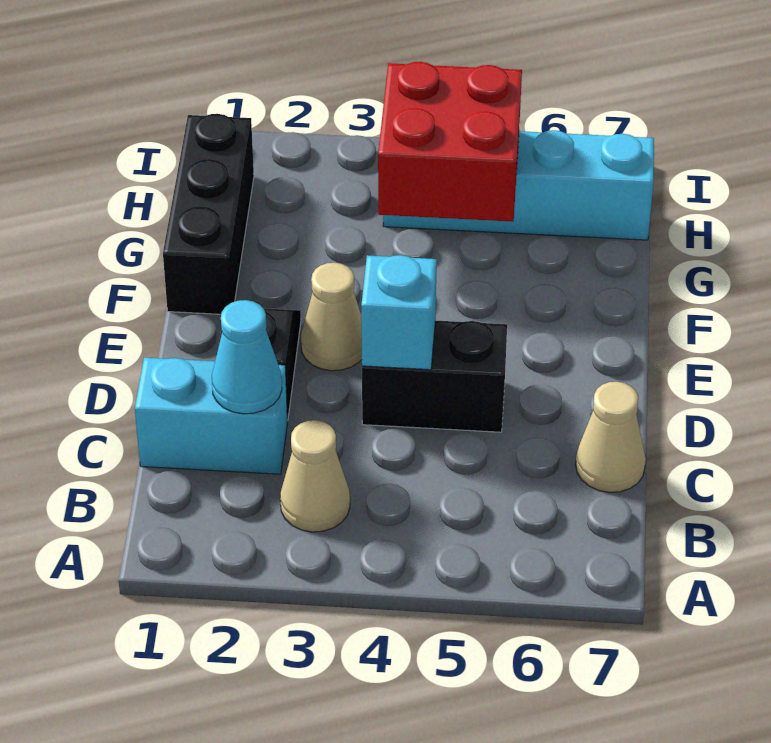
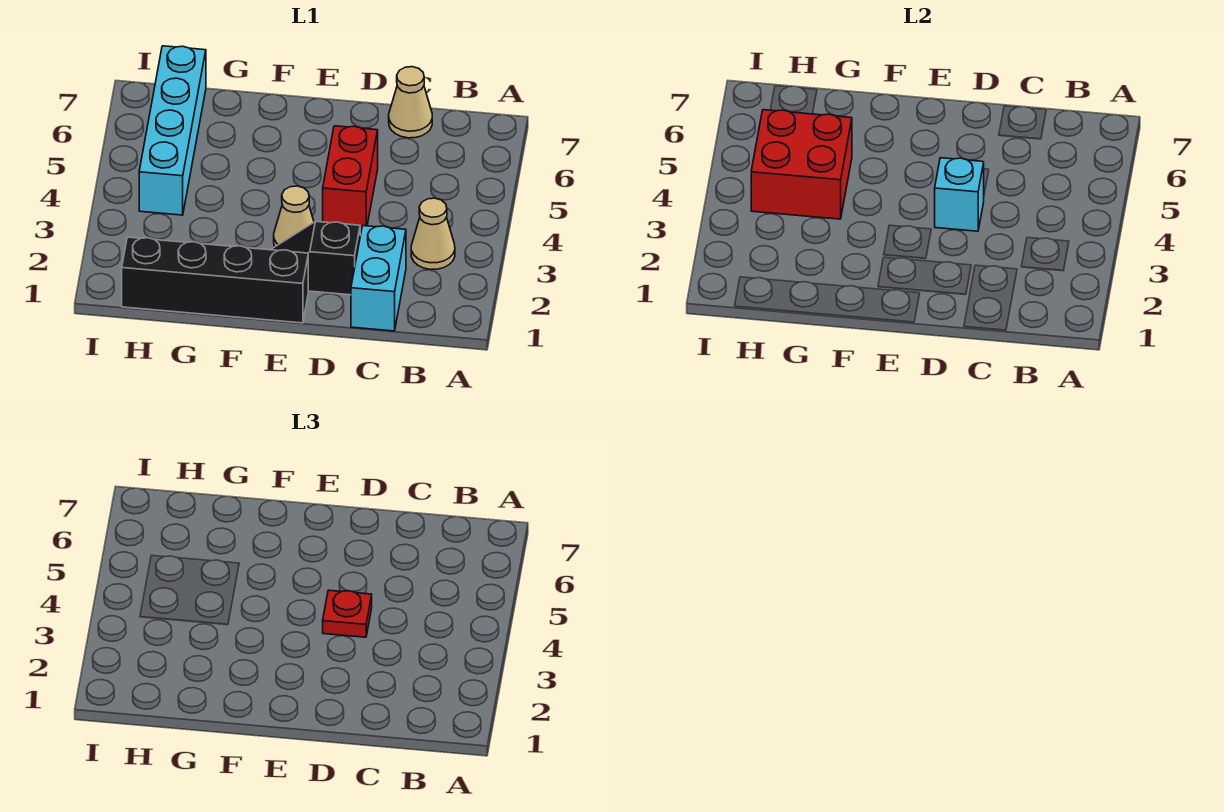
cyan 1x1 cone [212,300,282,414] -> none
black 1x2 brick [362,320,507,432] -> red 1x2 brick [323,126,378,231]
none -> red 1x1 plate [323,590,372,637]
black 1x3 brick [163,114,254,314] -> black 1x4 brick [122,237,308,323]

